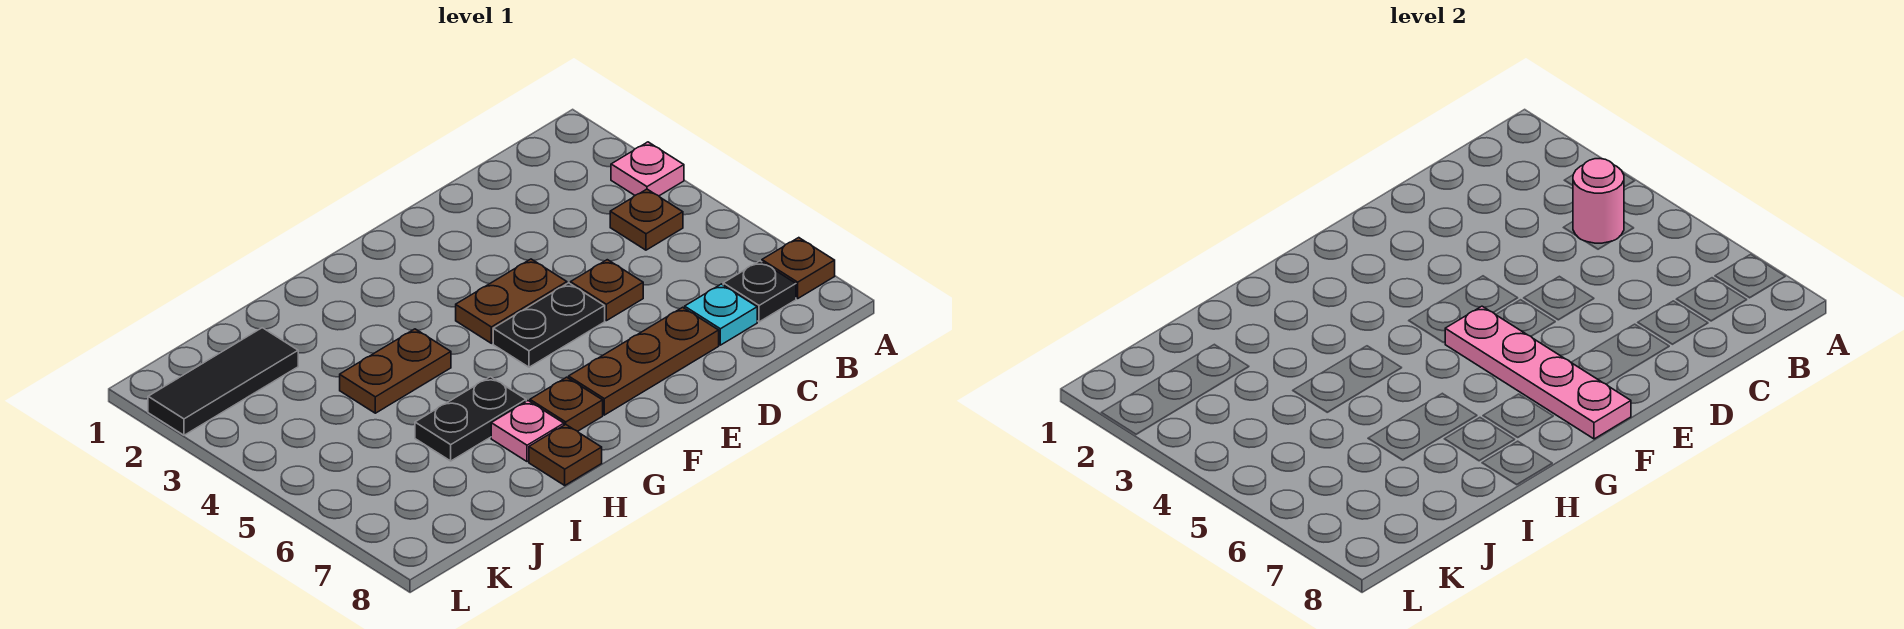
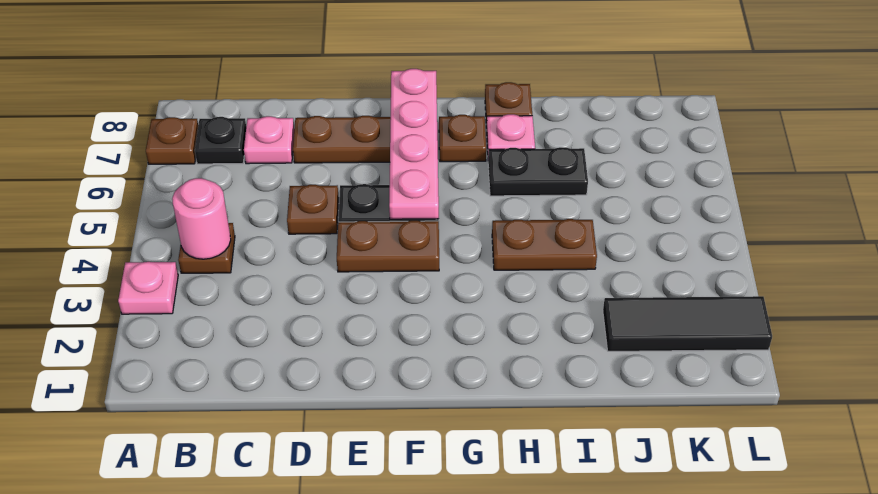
cyan 1x1 plate [685,284,757,345] -> pink 1x1 plate [244,116,294,164]

